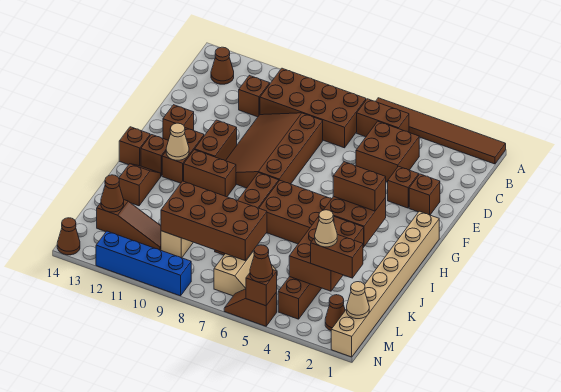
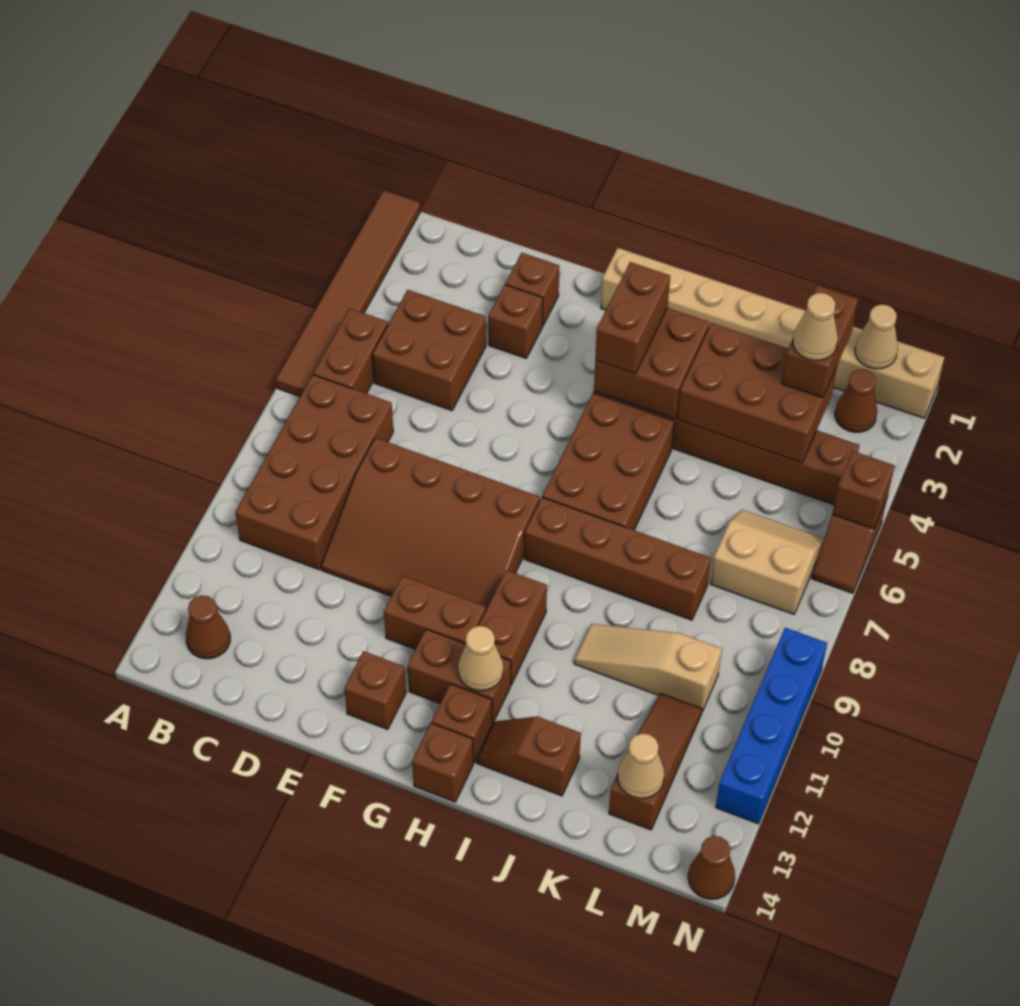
brown 1x1 brick [239,75,270,117] -> none
brown 2x4 brick [161,181,267,260] -> none
brown 1x1 cone [101,175,124,212] -> tan 1x1 cone [618,733,664,798]
brown 1x1 cone [250,245,273,282] -> none

